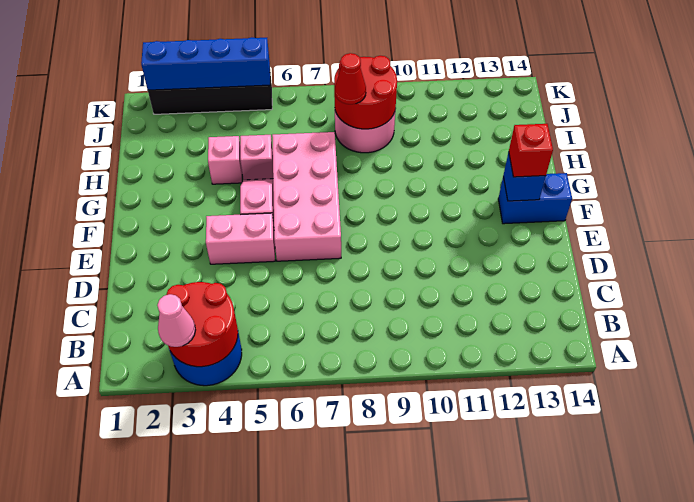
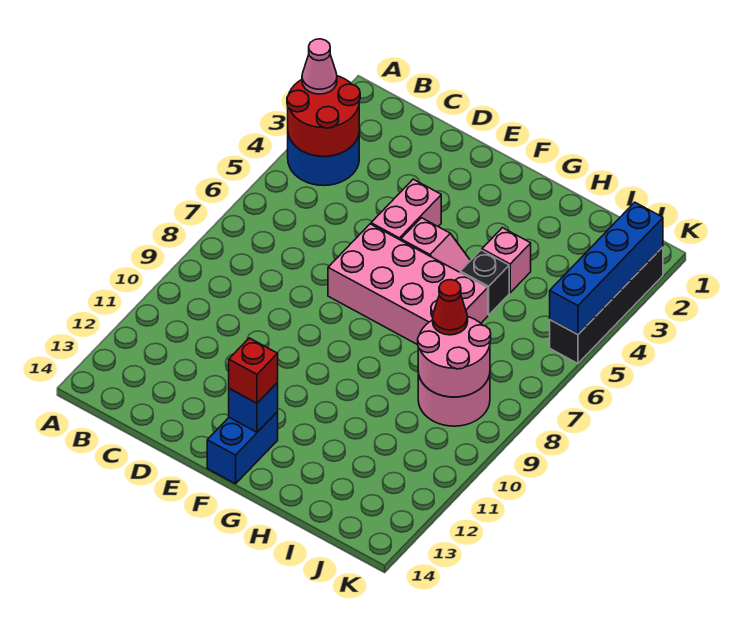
pink 1x1 brick [240,135,273,180] -> black 1x1 brick [460,250,509,315]
red 2x2 round brick [334,56,397,129] -> pink 2x2 round brick [418,317,491,397]

